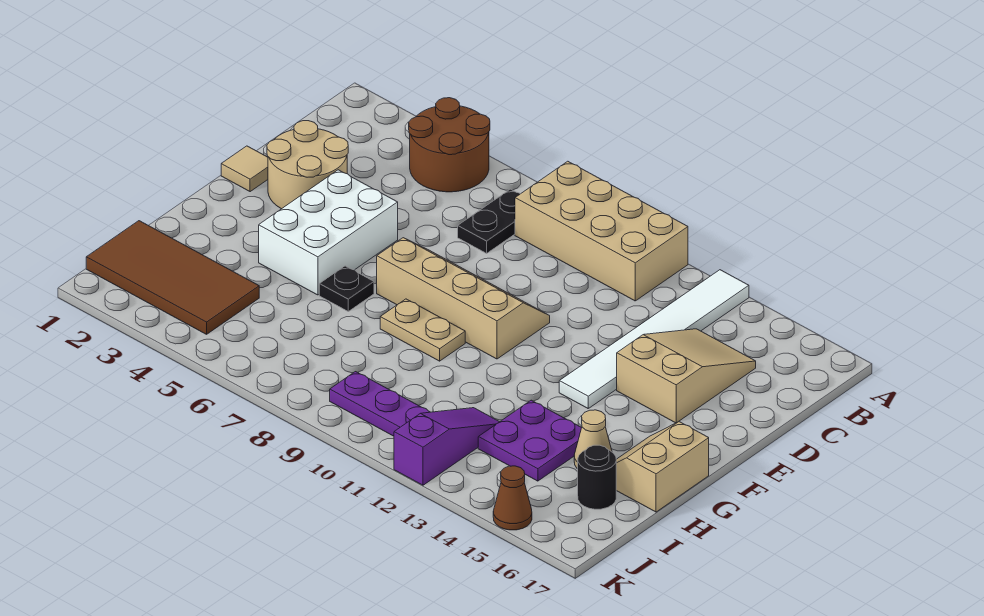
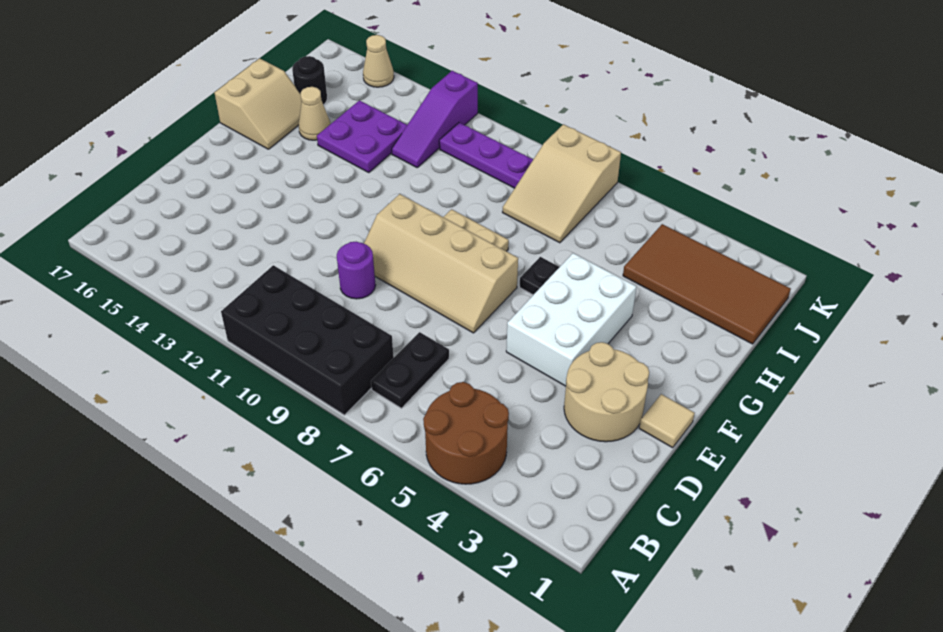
tan 2x4 brick [515,161,688,301] -> black 2x4 brick [221,265,394,415]
white 1x6 tile [559,270,749,408] -> none
tan 2x3 slope [617,329,756,423] -> tan 2x3 slope moved to [502,124,621,243]
none -> purple 1x1 round brick [337,242,376,299]
brown 1x1 cone [493,466,532,530] -> tan 1x1 cone [363,35,394,87]

